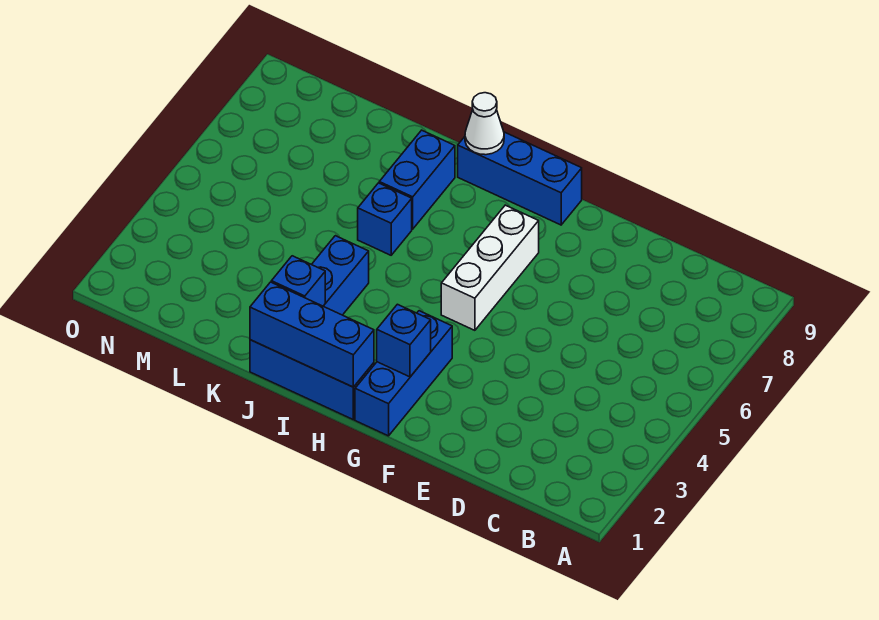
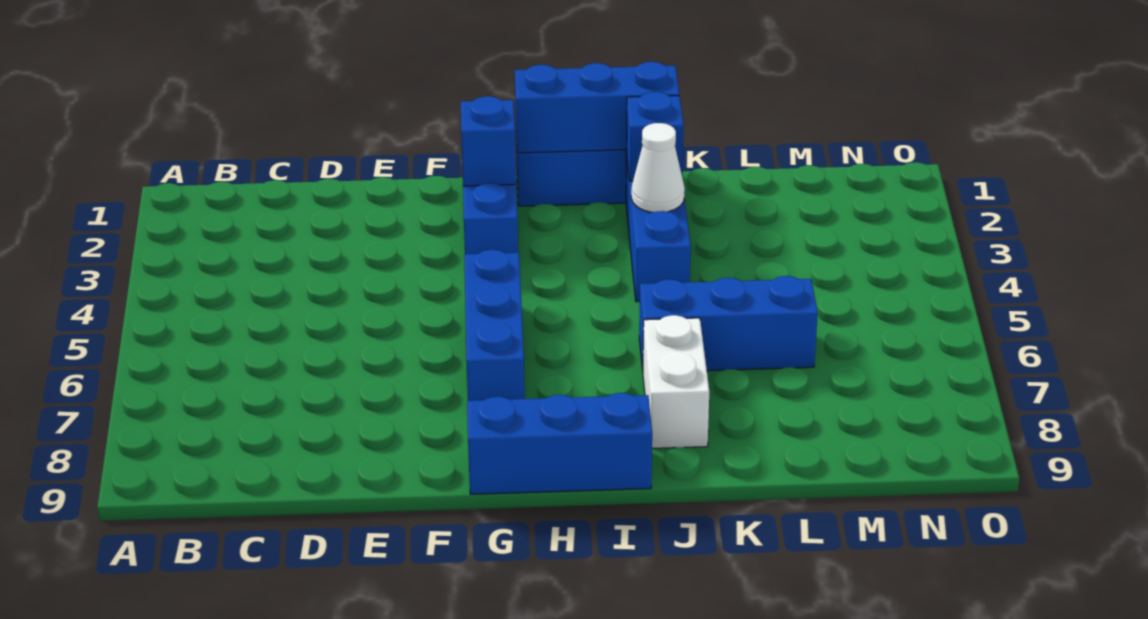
white 1x3 brick [441,205,539,330] -> blue 1x3 brick [464,250,525,401]
white 1x1 cone [465,93,504,155] -> white 1x1 cone moved to [631,123,685,212]
blue 1x1 brick [358,183,412,255] -> blue 1x3 brick [639,276,818,371]
blue 1x2 brick [379,130,455,229] -> white 1x2 brick [643,315,709,448]

